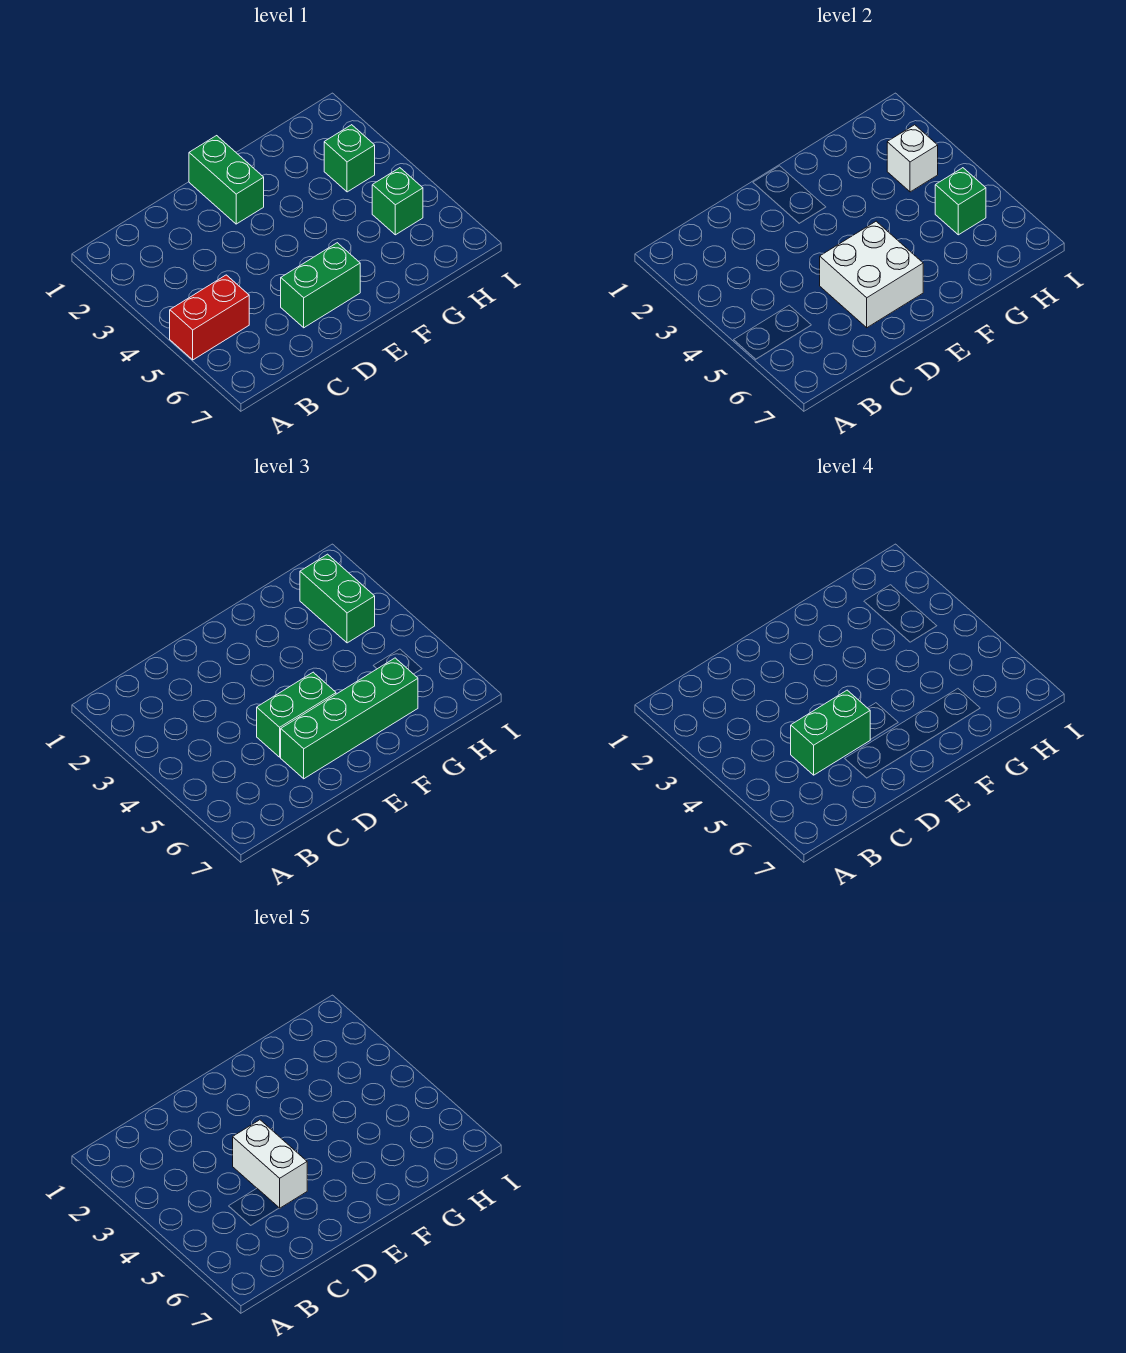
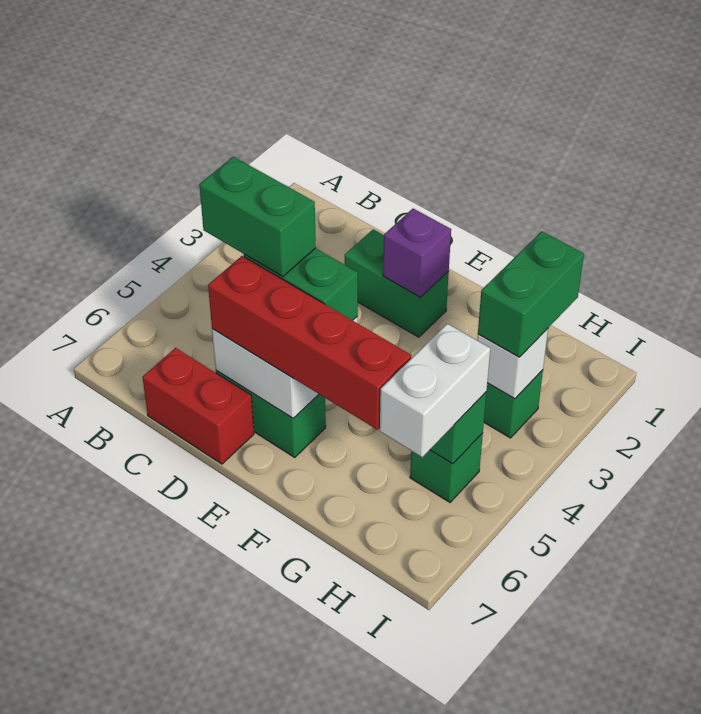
red 1x2 brick [170,275,249,360] -> red 1x2 brick moved to [142,348,254,464]
white 1x2 brick [233,1120,307,1208] -> white 1x2 brick moved to [380,324,490,457]
green 1x4 brick [280,658,418,779] -> red 1x4 brick [208,256,411,430]
green 1x2 brick [189,136,264,224] -> green 1x2 brick turned to [345,229,449,337]
none -> purple 1x1 brick [383,209,451,297]

